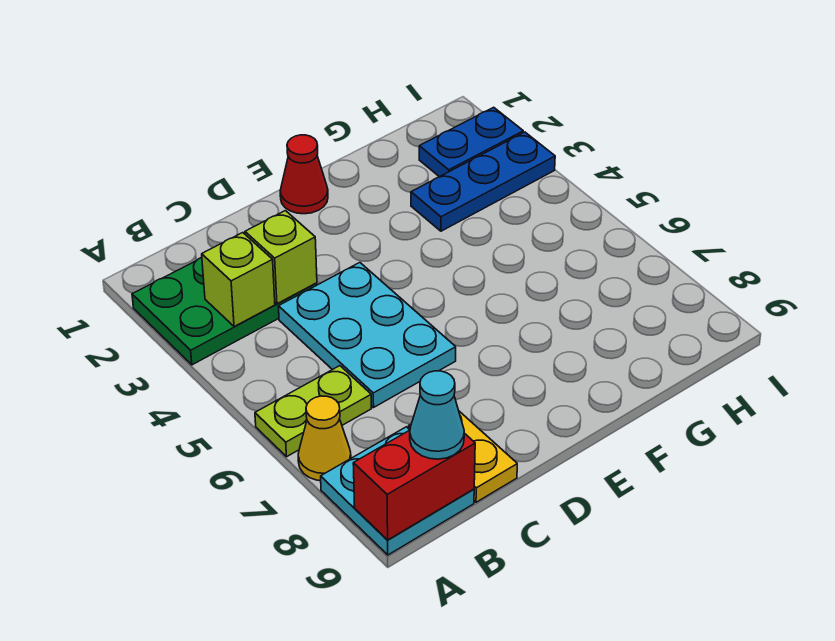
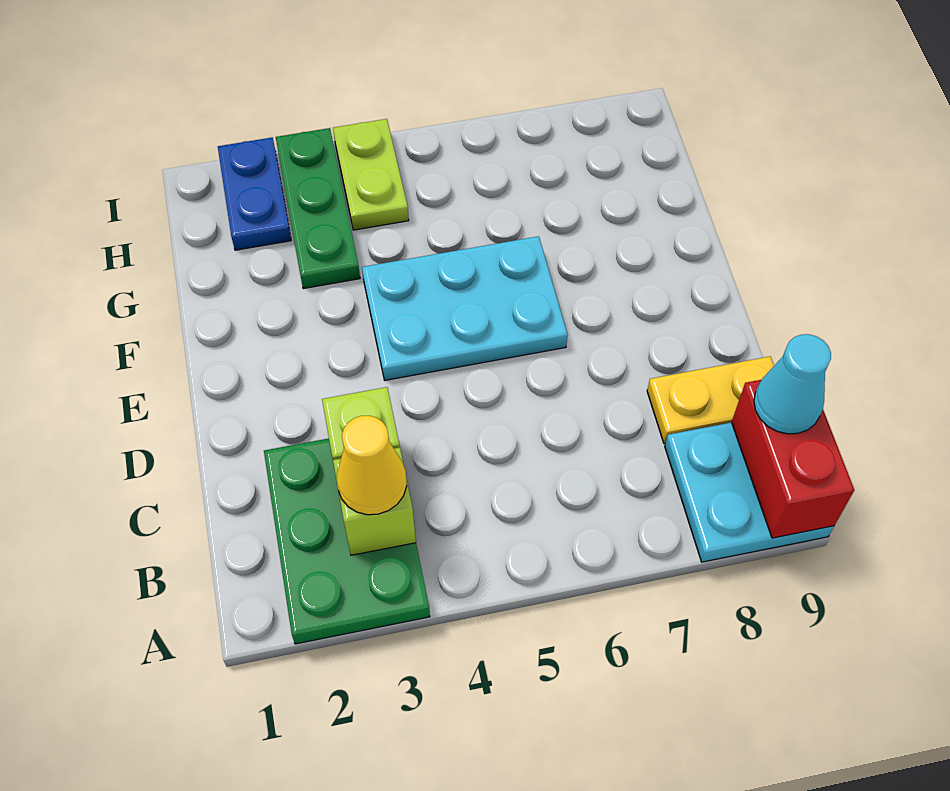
lime 1x2 plate [255,366,372,457] -> lime 1x2 plate moved to [333,119,409,230]
yellow 1x1 cone [298,396,351,481] -> yellow 1x1 cone moved to [337,416,407,515]
cyan 2x3 plate [279,263,456,407] -> cyan 2x3 plate moved to [362,236,568,380]
red 1x1 cone [280,135,328,214] -> none
blue 1x3 plate [411,132,555,231] -> green 1x3 plate [276,128,360,289]

